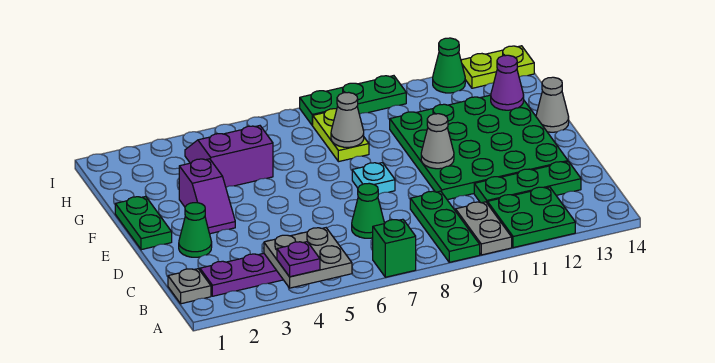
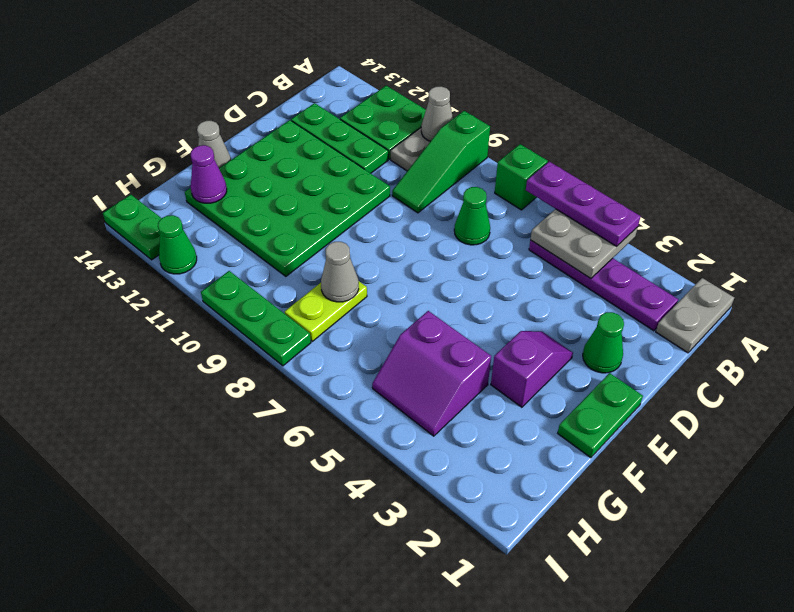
purple 1x1 plate [277,242,320,277] -> purple 1x3 plate [526,162,641,246]
green 1x3 plate [410,191,480,262] -> green 1x3 slope [392,111,490,213]
grey 1x1 plate [168,269,211,304] -> grey 1x2 plate [656,278,734,353]
cyan 1x1 plate [352,163,395,195] -> none
grey 1x1 cone [421,114,454,169] -> grey 1x1 cone moved to [421,86,453,141]
lime 1x2 plate [461,46,534,88] -> green 1x2 plate [103,195,162,260]

